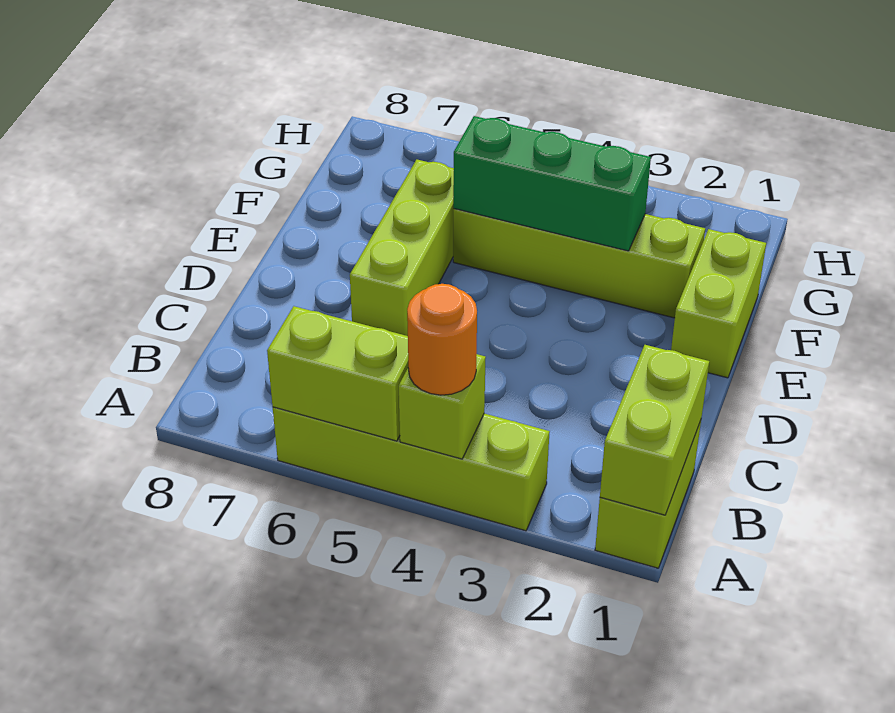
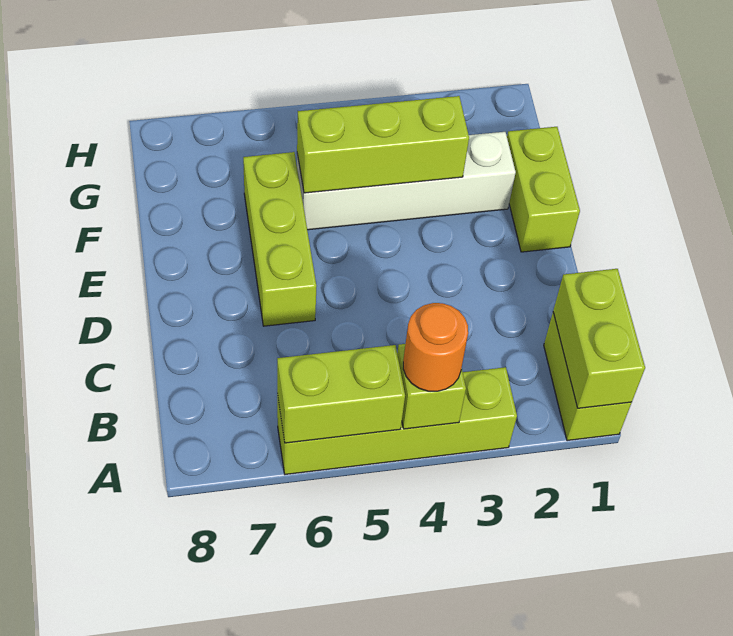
lime 1x4 brick [453,209,705,318] -> white 1x4 brick [297,132,516,230]
green 1x3 brick [453,116,651,251] -> lime 1x3 brick [297,96,469,193]

